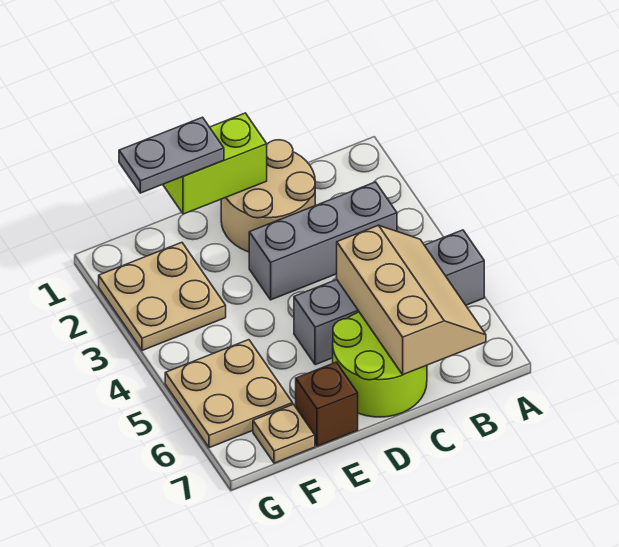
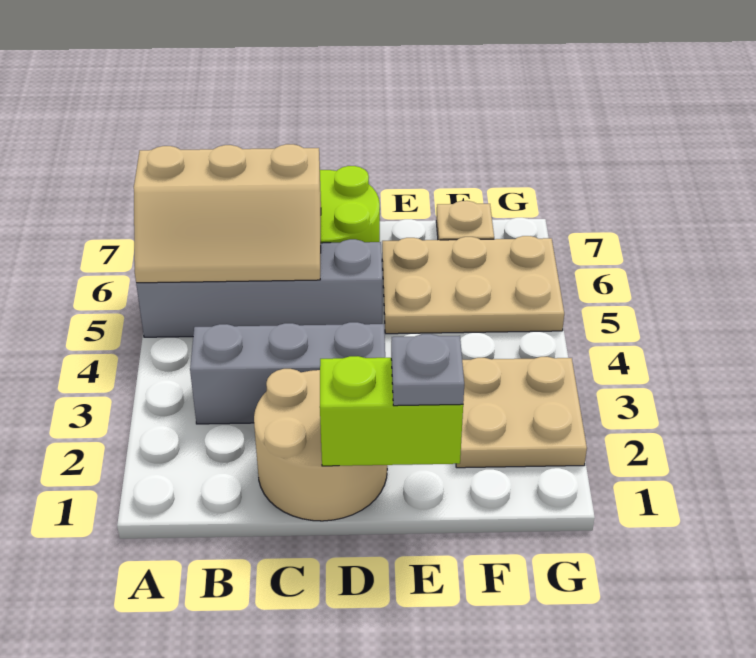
tan 2x3 slope [337,225,486,375] -> tan 2x3 slope turned to [134,144,321,283]
grey 1x2 plate [119,117,224,193] -> grey 1x1 plate [391,334,464,406]
brown 1x1 brick [296,362,358,446] -> none
tan 2x2 plate [165,340,293,448] -> tan 2x3 plate [382,236,564,334]

